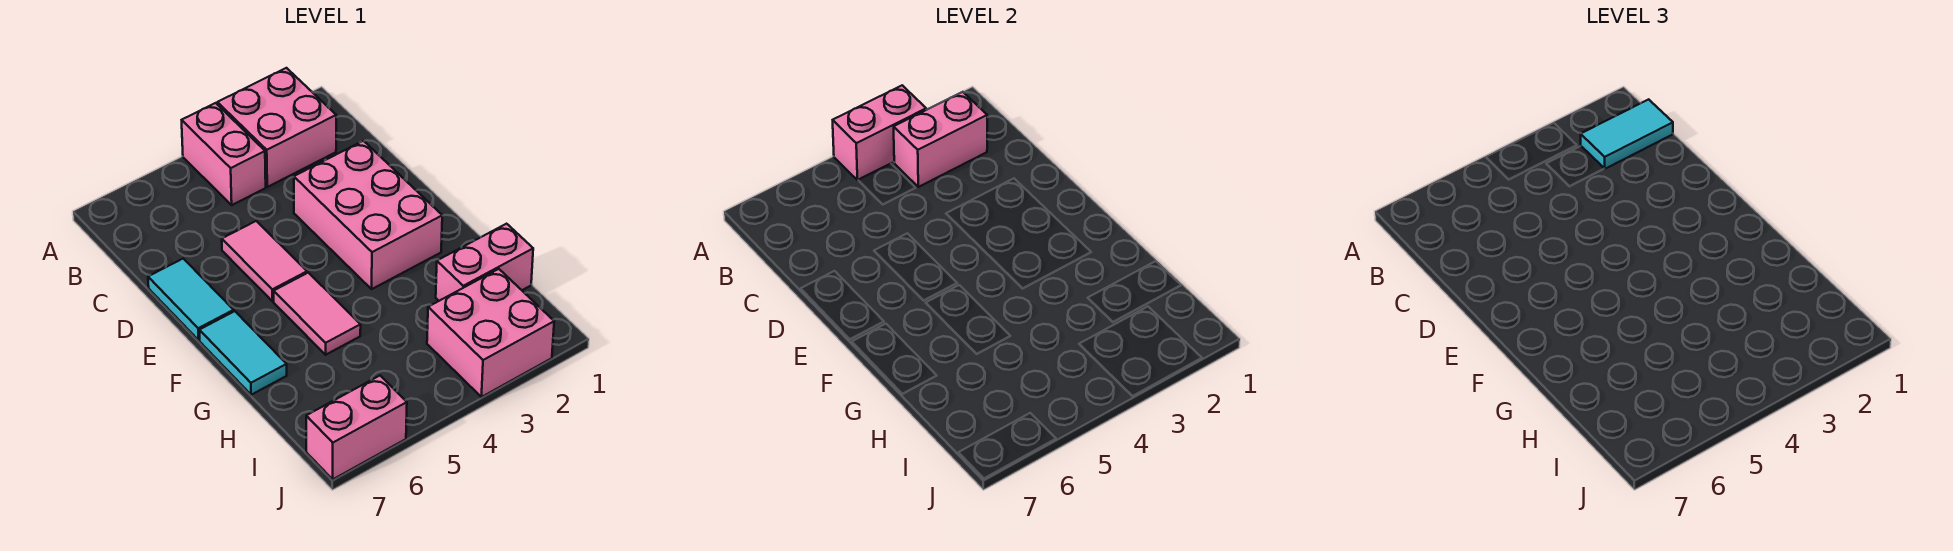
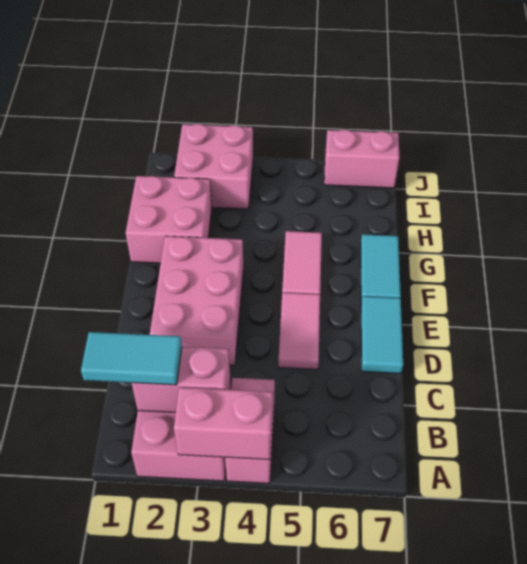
pink 1x2 brick [436,224,533,301] -> pink 2x2 brick [126,176,212,263]

